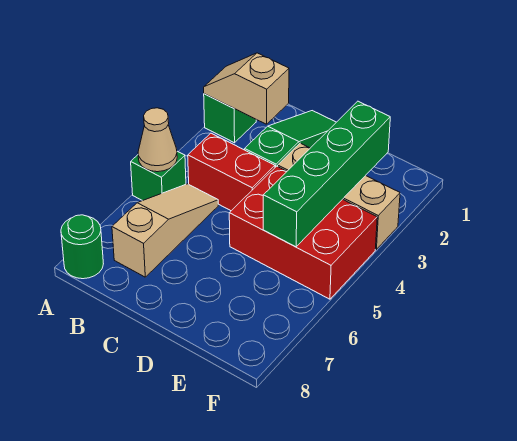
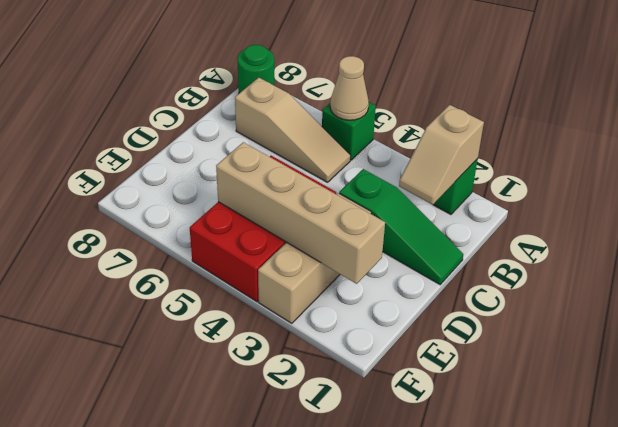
tan 1x2 slope [204,53,289,124] -> tan 1x2 slope turned to [399,105,484,205]
red 1x2 brick [188,133,275,211] -> none
green 1x4 brick [263,101,390,247] -> tan 1x4 brick [216,142,385,284]

